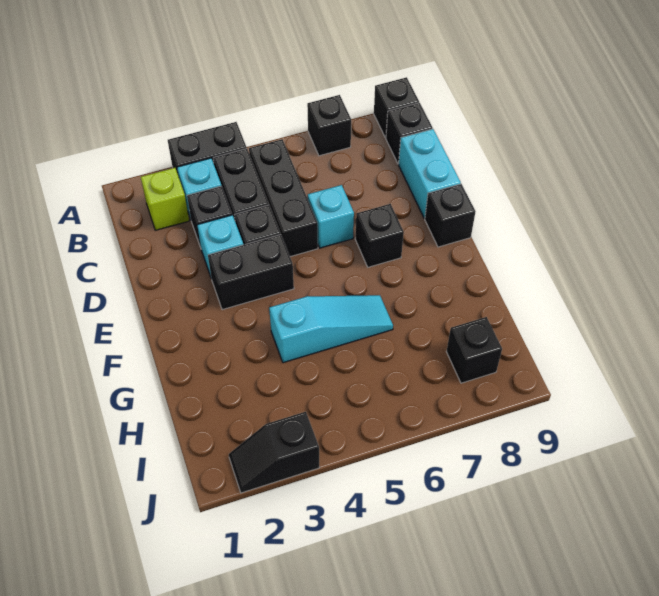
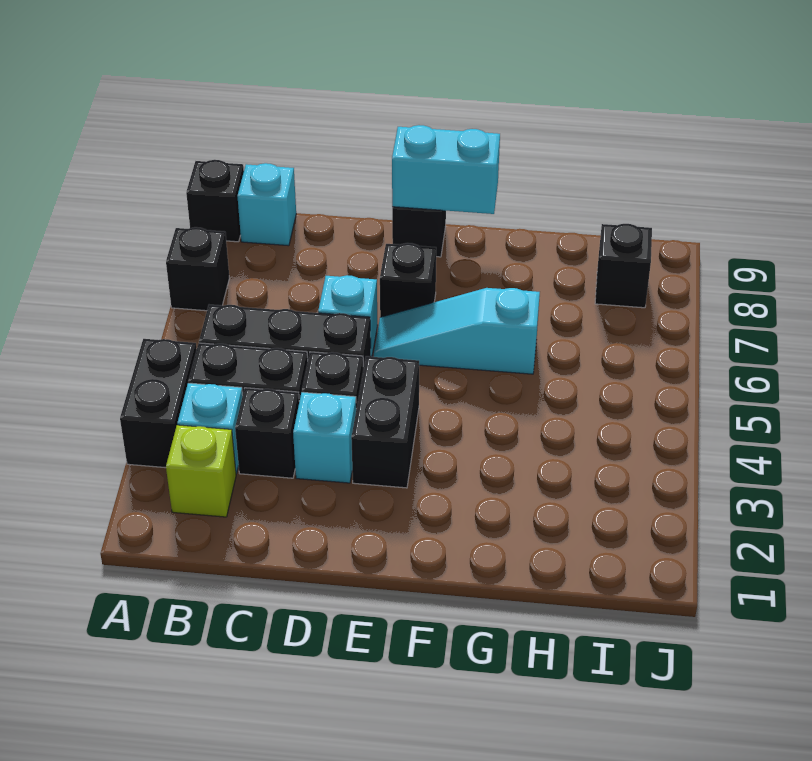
black 1x1 brick [386,103,433,164] -> cyan 1x1 brick [237,163,296,246]
cyan 1x2 brick [399,129,461,218] -> cyan 1x2 brick moved to [392,125,500,214]
cyan 1x3 slope [269,295,393,363] -> cyan 1x3 slope turned to [374,288,540,374]
black 1x2 slope [229,412,320,493] -> none

